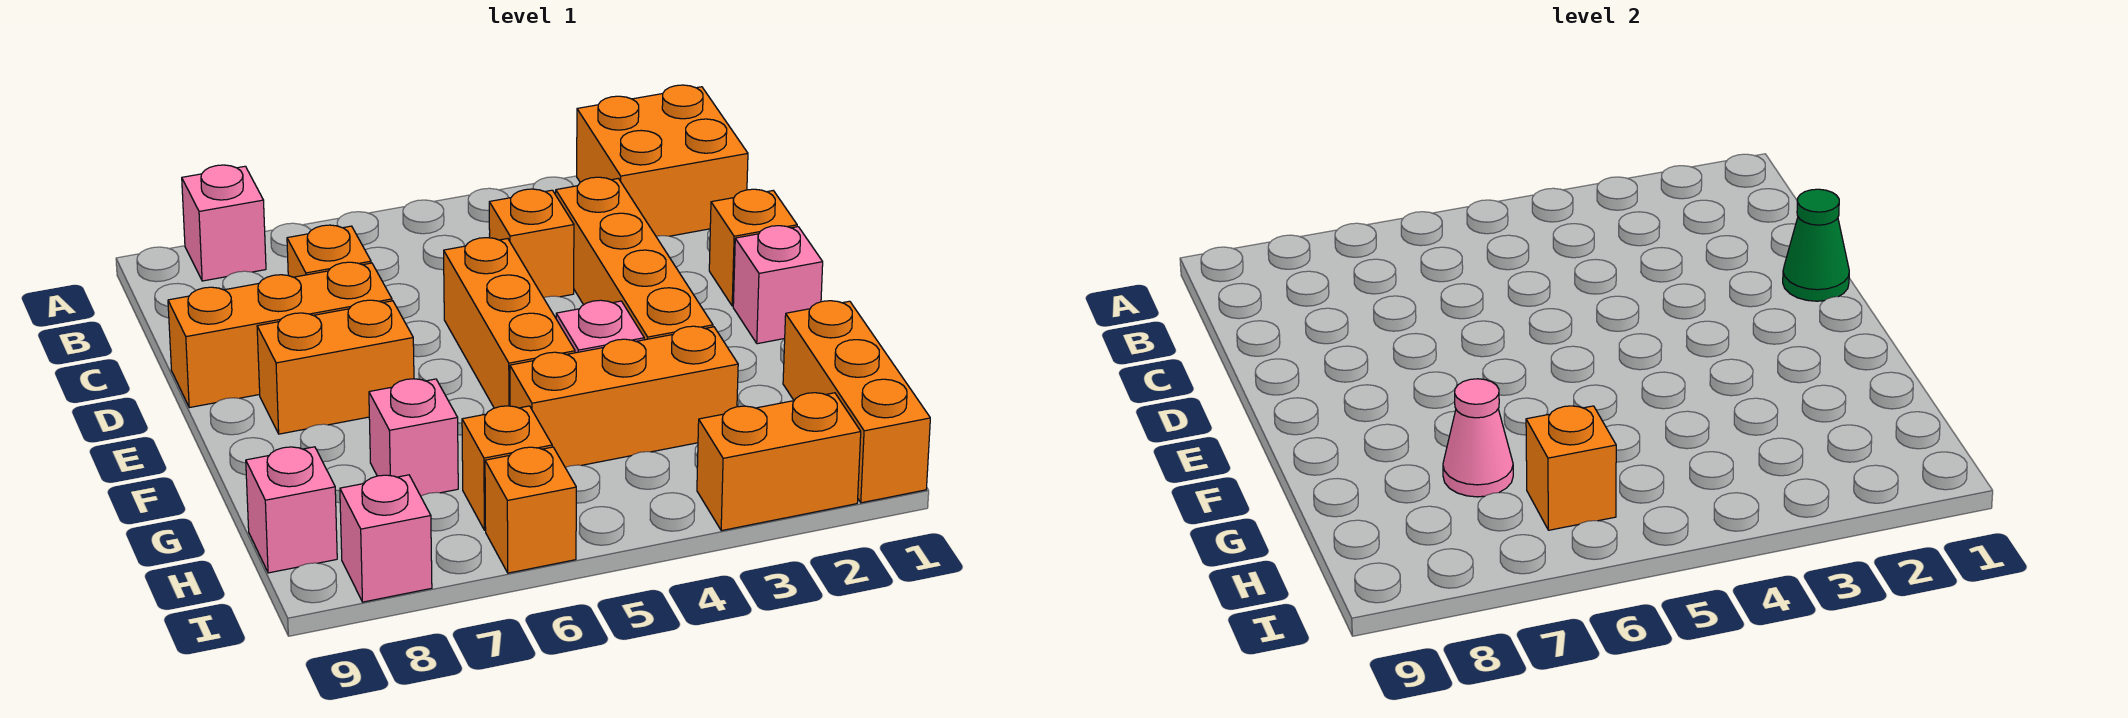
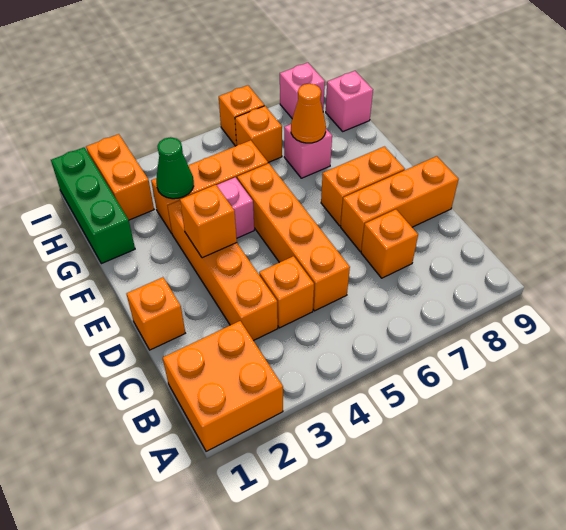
pink 1x1 brick [182,165,266,281] -> none
green 1x1 cone [1783,189,1849,301] -> green 1x1 cone moved to [156,137,194,199]
orange 1x3 brick [444,238,575,408] -> orange 1x4 brick [237,164,350,311]
pink 1x1 brick [733,226,823,344] -> none
orange 1x3 brick [783,301,930,503] -> green 1x3 brick [51,147,135,264]
pink 1x1 cone [1443,379,1513,497] -> orange 1x1 cone [291,84,326,143]
orange 1x1 brick [1526,406,1616,530] -> orange 1x1 brick moved to [180,185,237,258]
orange 1x2 brick [697,393,861,531] -> orange 1x2 brick turned to [86,134,154,220]

